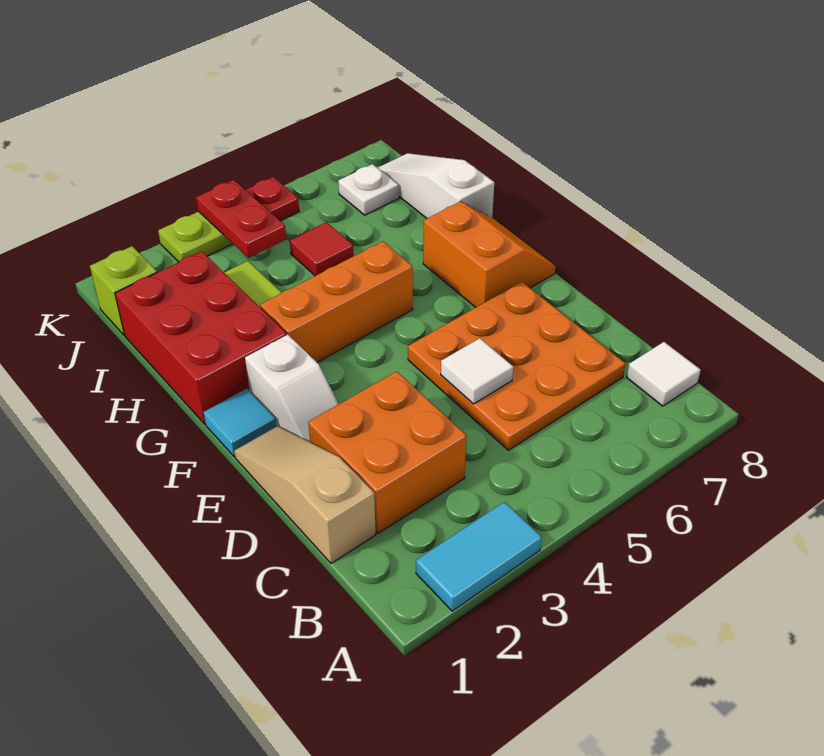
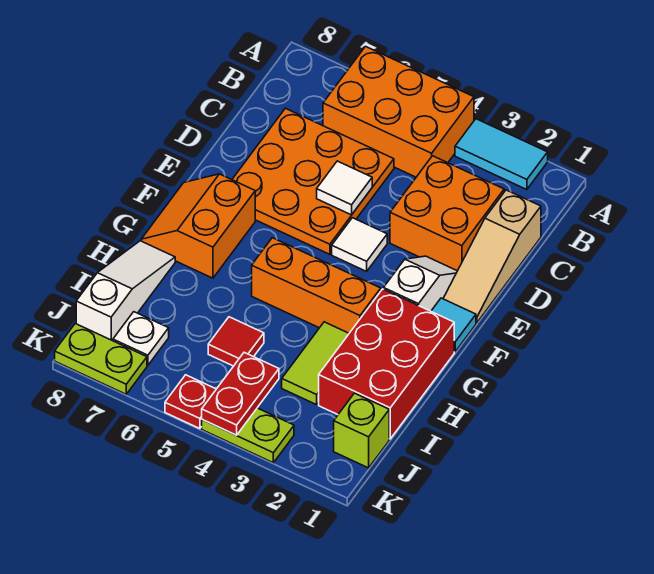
none -> orange 2x3 brick [323,47,474,177]
white 1x1 tile [627,342,700,406] -> white 1x1 tile moved to [332,218,387,271]
white 1x3 slope [378,153,494,218] -> white 1x3 slope turned to [76,241,175,341]
none -> lime 1x2 plate [55,324,147,394]

